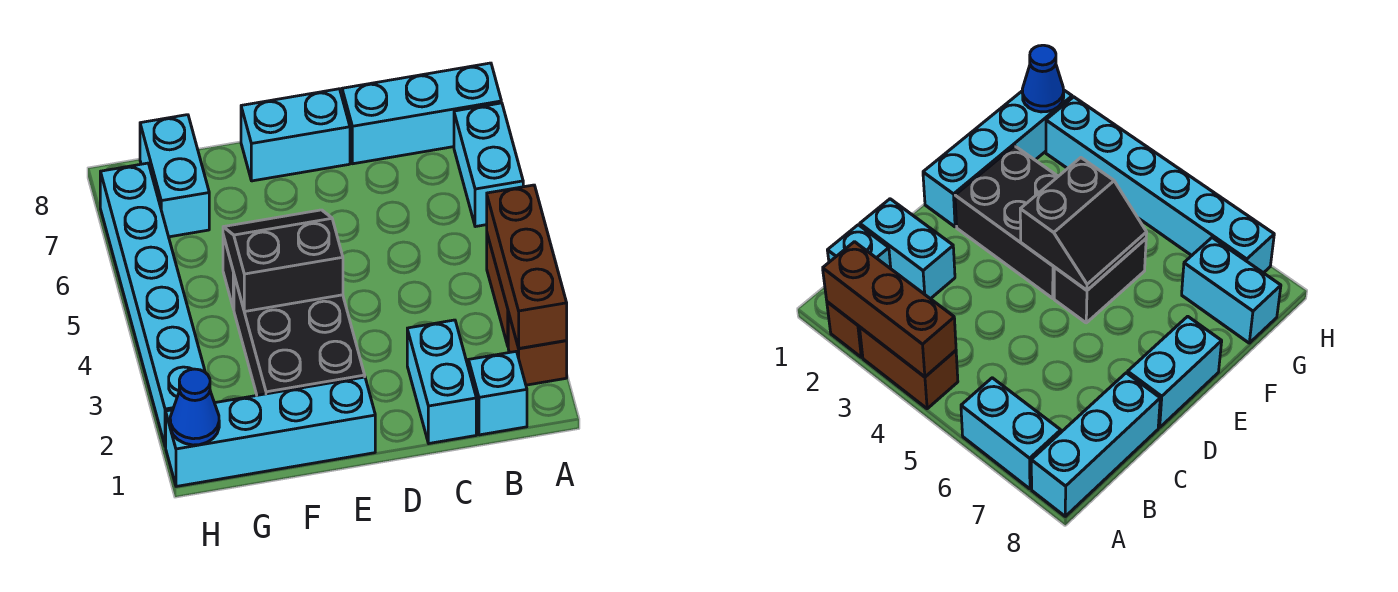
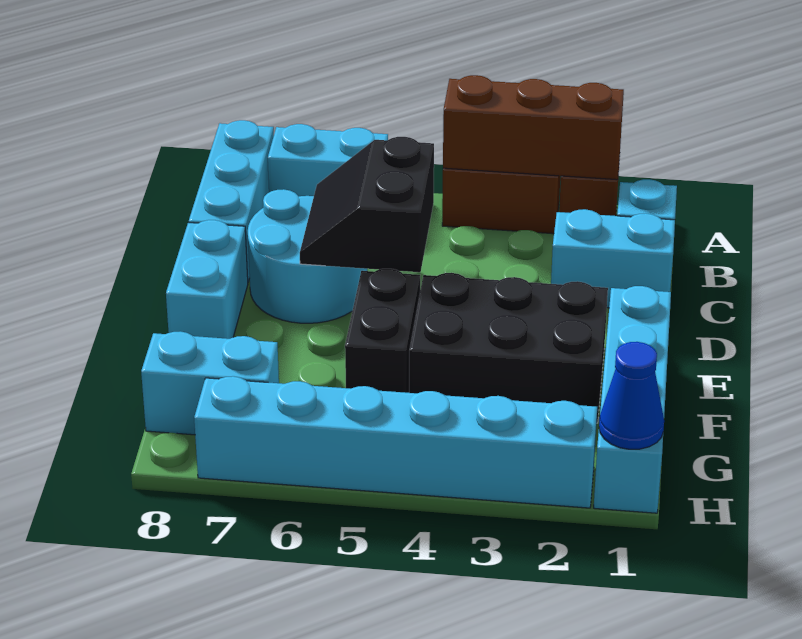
none -> cyan 2x2 round brick [248,189,367,323]
black 2x2 slope [223,210,343,312] -> black 2x2 slope moved to [300,137,434,272]

